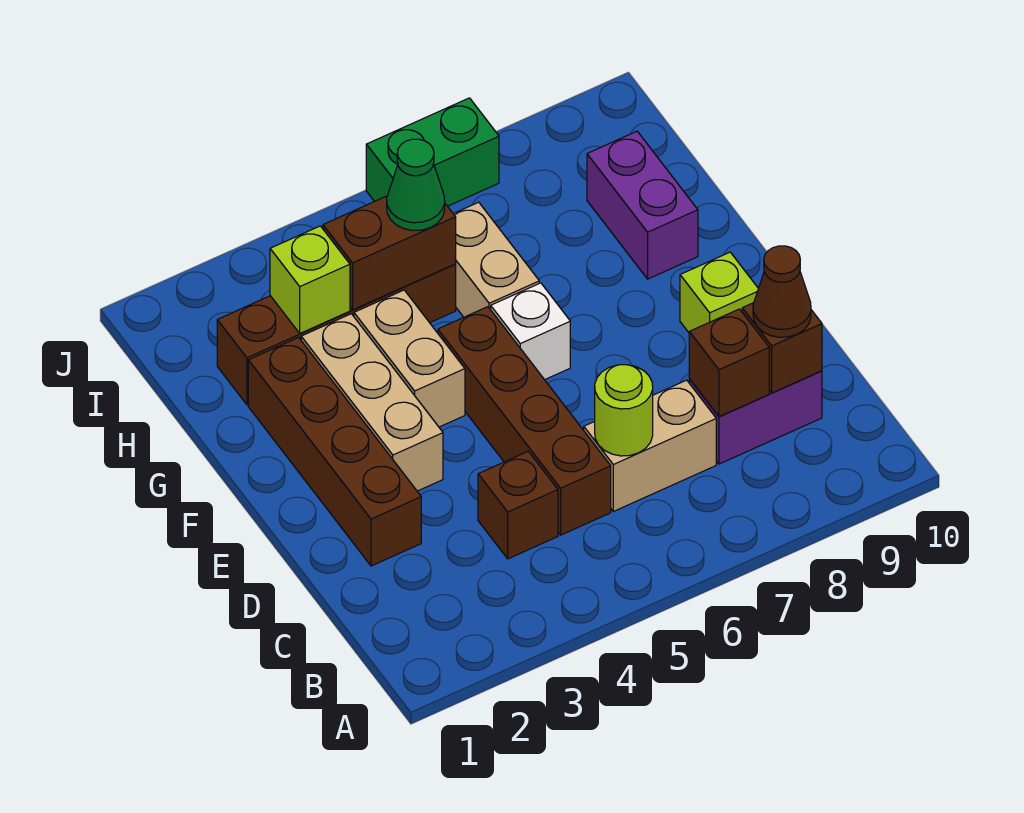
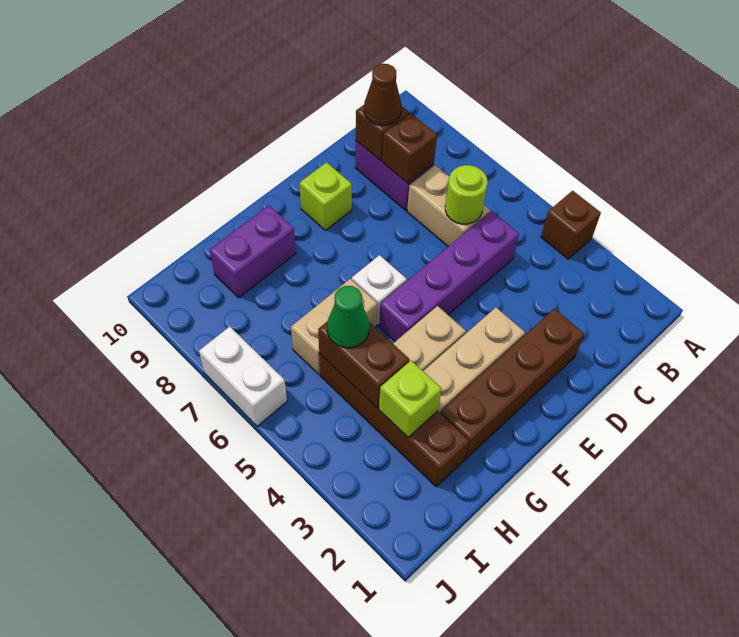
brown 1x1 brick [478,451,558,559] -> brown 1x1 brick moved to [541,191,601,259]
brown 1x4 brick [438,307,611,535] -> purple 1x4 brick [379,211,519,341]
green 1x2 brick [366,98,499,206] -> white 1x2 brick [199,326,287,426]

